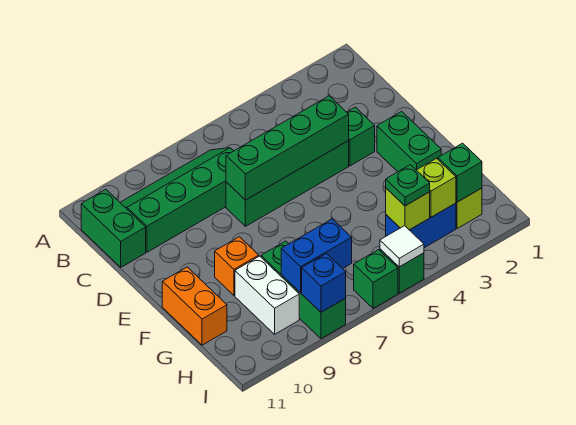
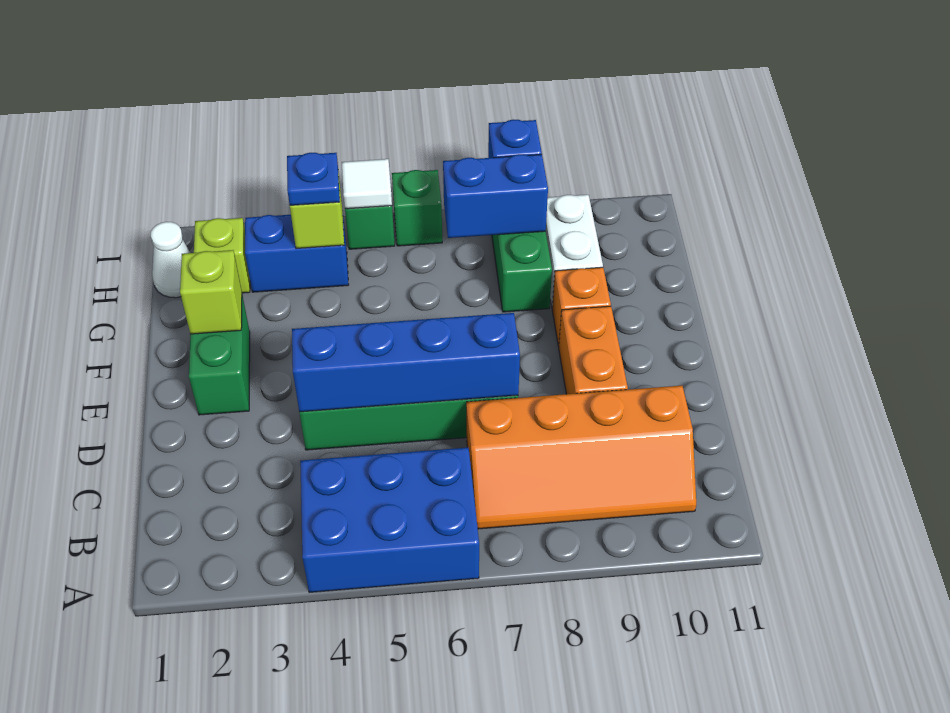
none -> blue 2x3 brick [300,447,479,592]
green 2x4 slope [120,148,233,252] -> orange 2x4 slope [466,386,696,529]
green 1x2 brick [81,189,146,267] -> none
green 1x1 brick [347,107,375,166] -> none
green 1x4 brick [226,96,349,200] -> blue 1x4 brick [292,313,520,412]
orange 1x2 brick [162,267,227,345] -> orange 1x2 brick moved to [559,306,628,394]
none -> white 1x1 cone [151,222,190,298]
green 1x1 brick [438,143,482,202] -> none
lime 1x1 brick [417,158,456,217] -> lime 1x1 brick moved to [180,250,242,334]
green 1x1 plate [386,165,430,206] -> blue 1x1 plate [287,153,340,205]

